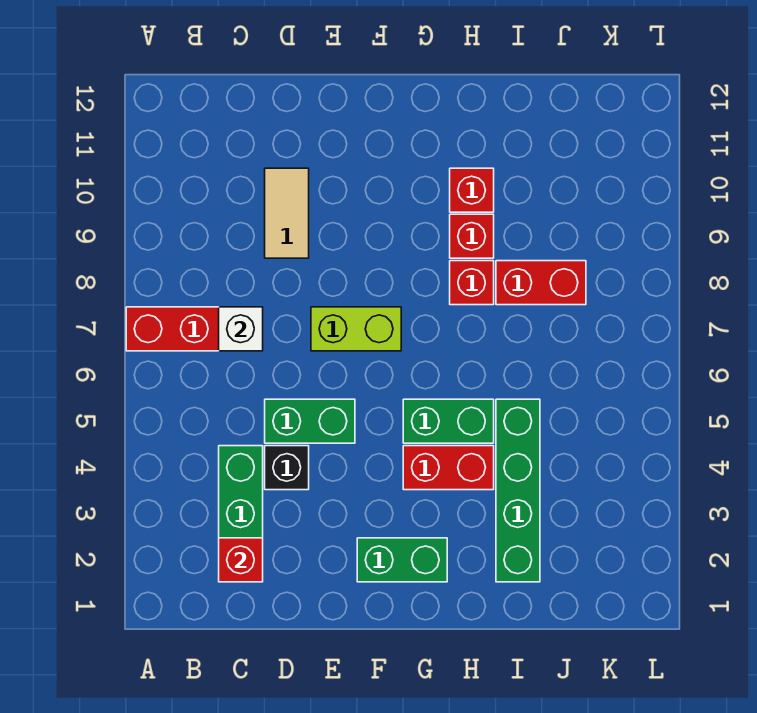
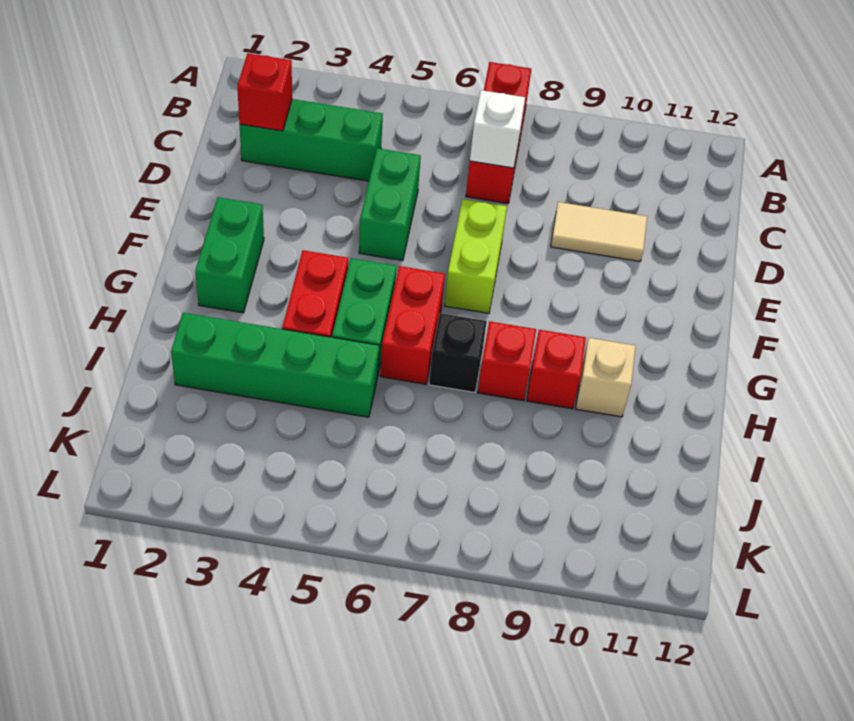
black 1x1 brick [265,446,309,490] -> black 1x1 brick moved to [429,313,487,392]
red 1x1 brick [450,168,494,212] -> tan 1x1 brick [576,338,636,417]
red 1x2 brick [496,261,586,305] -> red 1x2 brick moved to [380,266,445,384]

